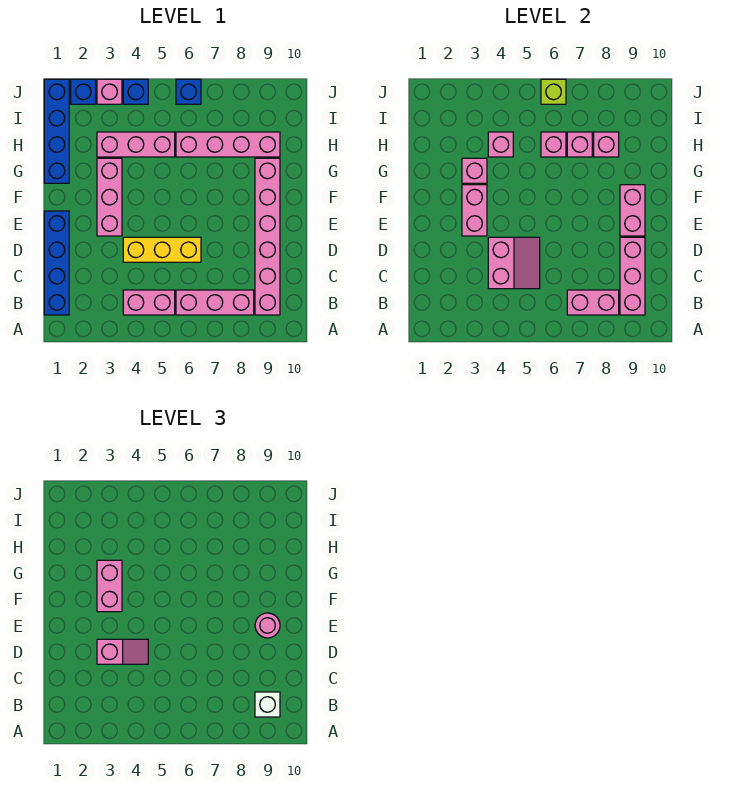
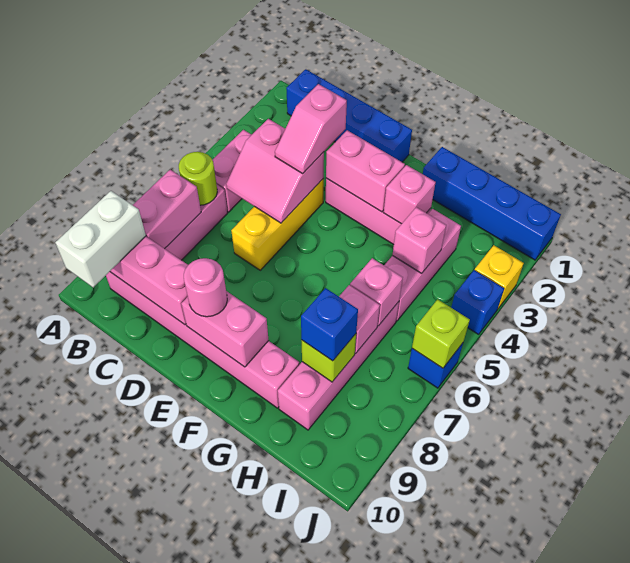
none -> lime 1x1 round brick [179,152,217,205]
white 1x1 brick [255,692,280,717] -> white 1x2 brick [55,191,146,287]
pink 1x2 brick [97,560,122,612] -> none
pink 1x1 brick [594,132,619,157] -> lime 1x1 brick [302,334,356,382]
blue 1x1 brick [71,79,96,104] -> blue 1x1 brick moved to [301,288,358,361]
pink 1x1 brick [97,79,122,104] -> yellow 1x1 brick [475,245,524,308]

